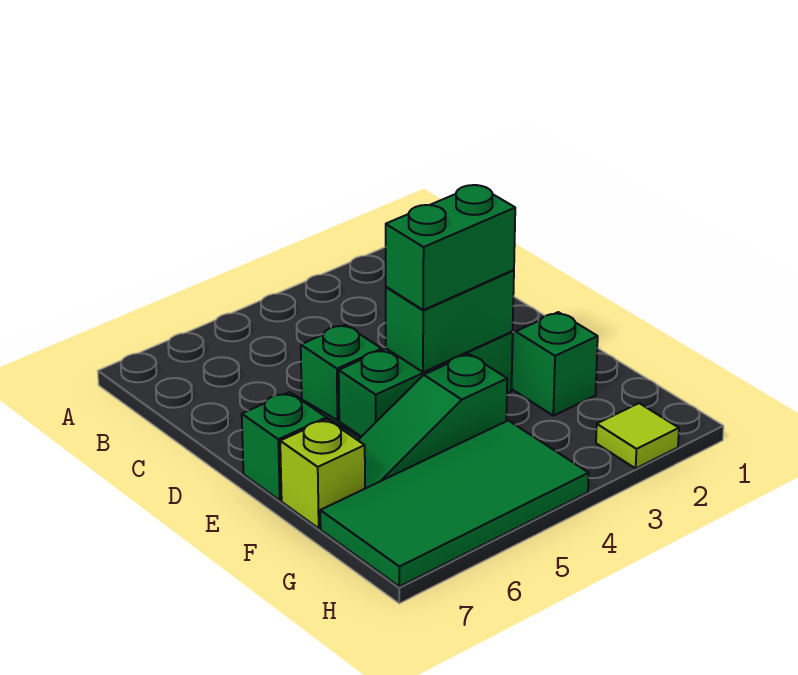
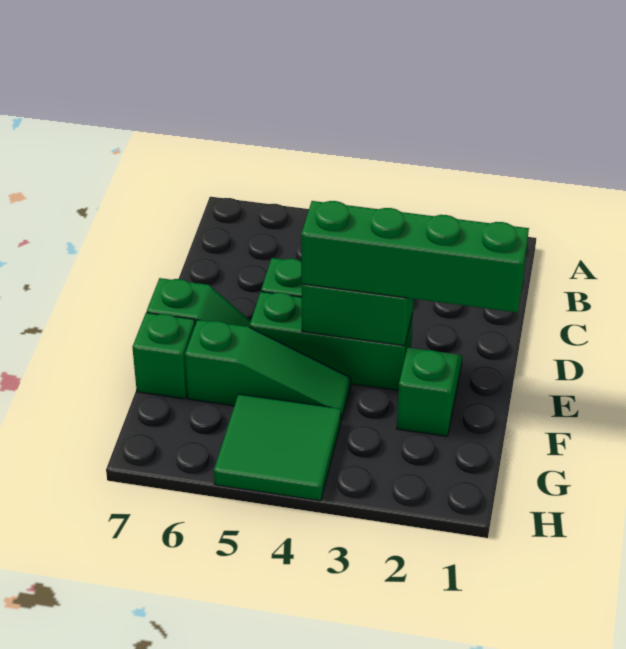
green 1x2 brick [386,185,515,310] -> green 1x4 brick [301,201,529,312]
green 1x3 slope [358,354,507,488] -> green 1x3 slope turned to [185,320,351,420]
lime 1x1 brick [280,419,365,528] -> green 1x1 brick [132,313,195,399]
green 2x4 tile [320,420,589,587] -> green 2x2 tile [214,394,341,501]
lime 1x1 tile [596,403,679,468] -> none

